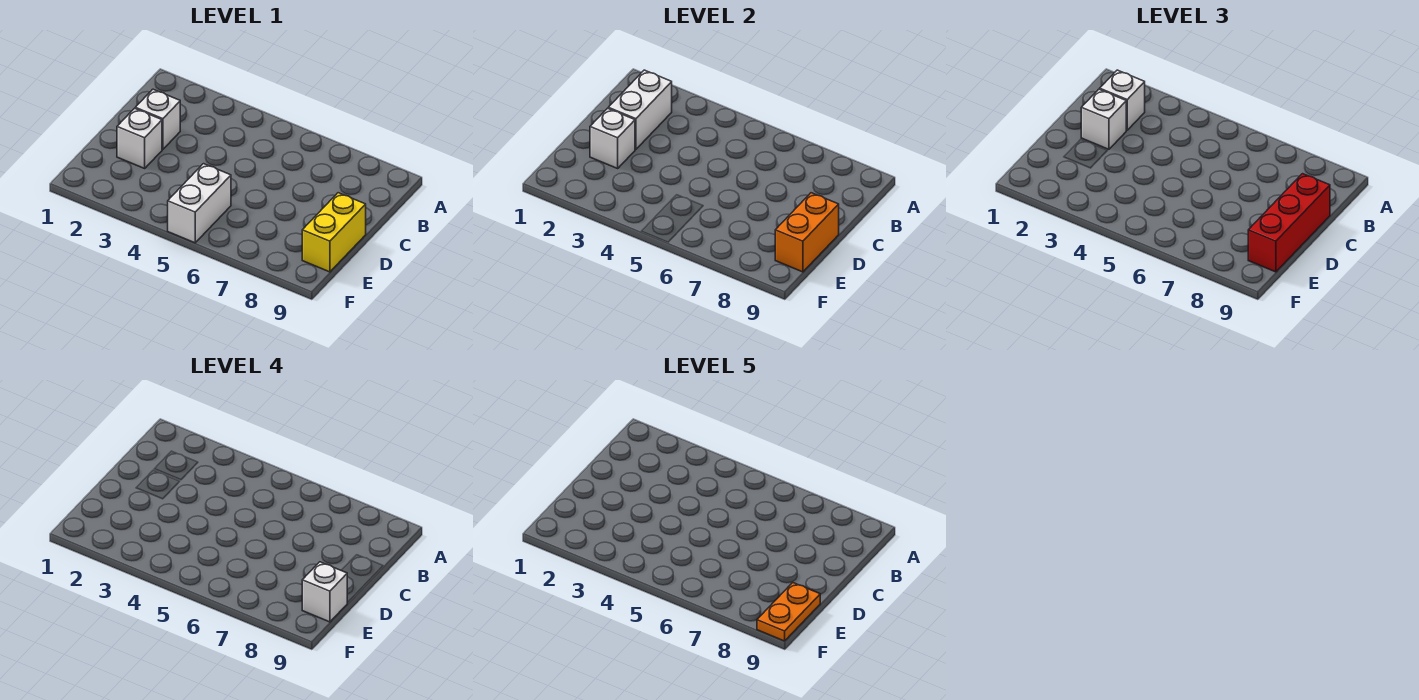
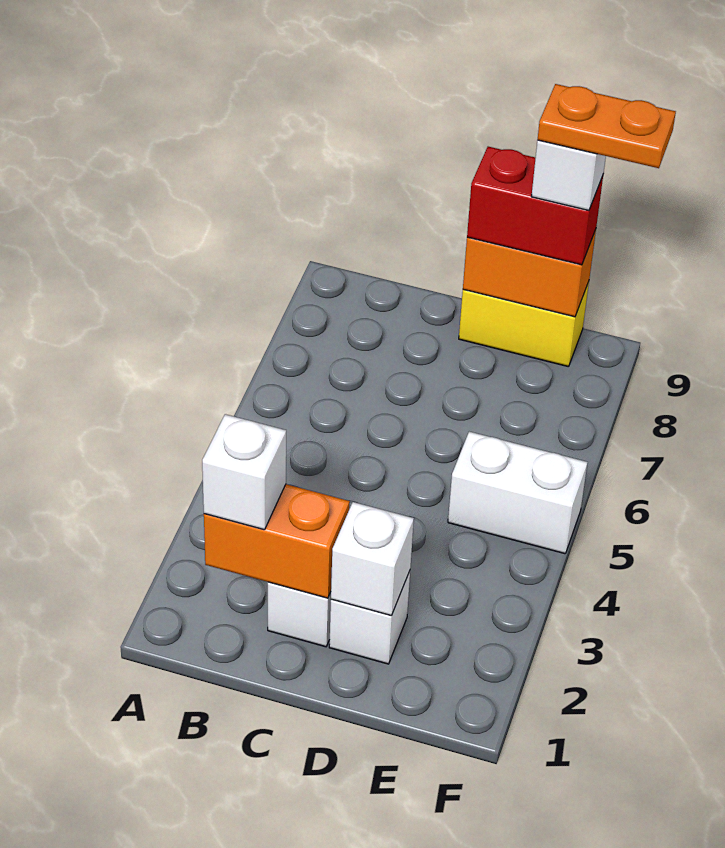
white 1x2 brick [608,70,672,149] -> orange 1x2 brick [204,484,350,598]
white 1x1 brick [1081,89,1126,149] -> none
red 1x3 brick [1248,174,1330,272] -> red 1x2 brick [467,147,603,265]

